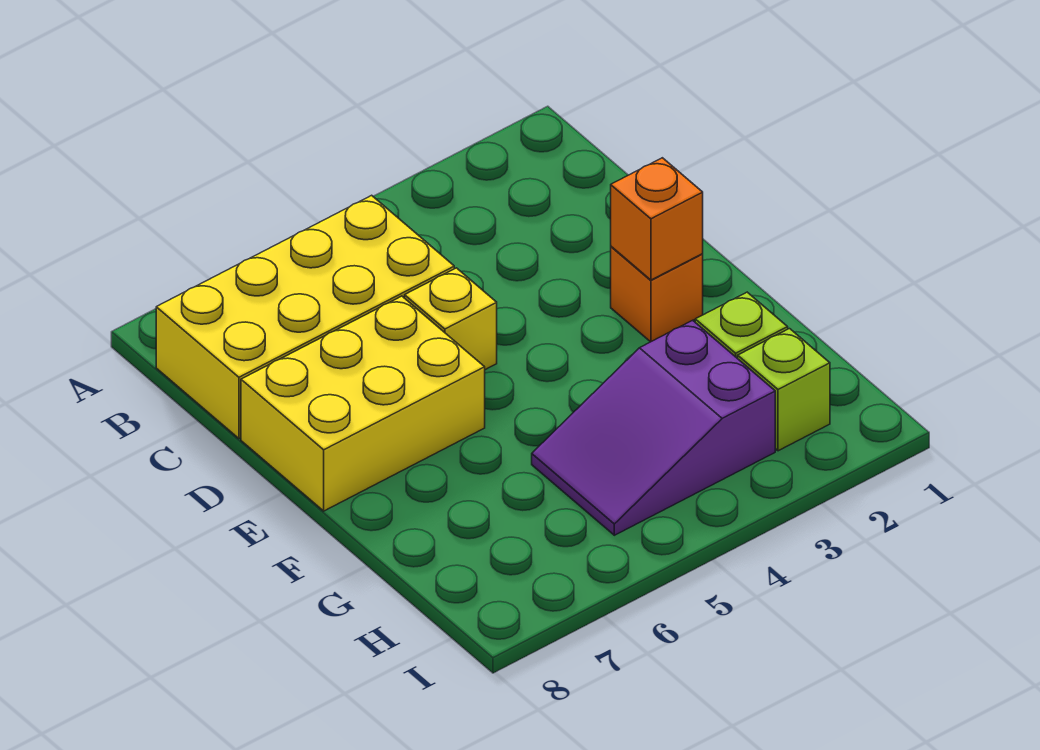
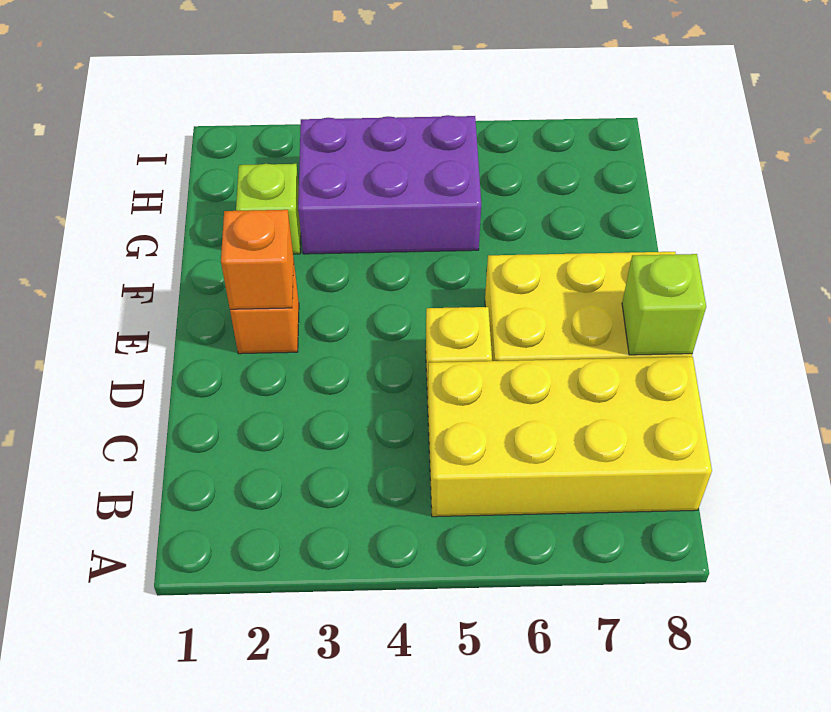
purple 2x3 slope [532,320,775,535] -> purple 2x3 brick [298,115,481,254]
lime 1x1 brick [738,329,830,451] -> lime 1x1 brick moved to [622,254,706,355]

